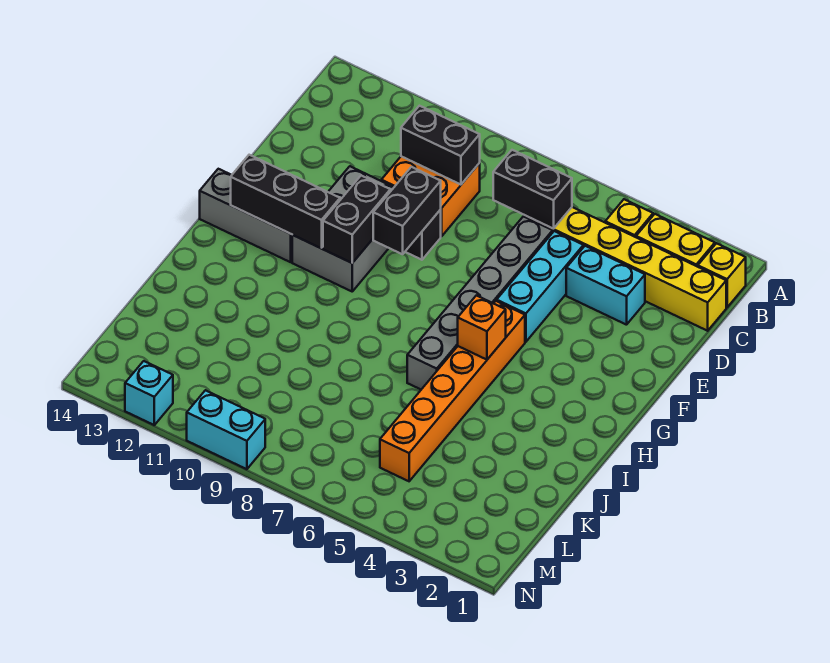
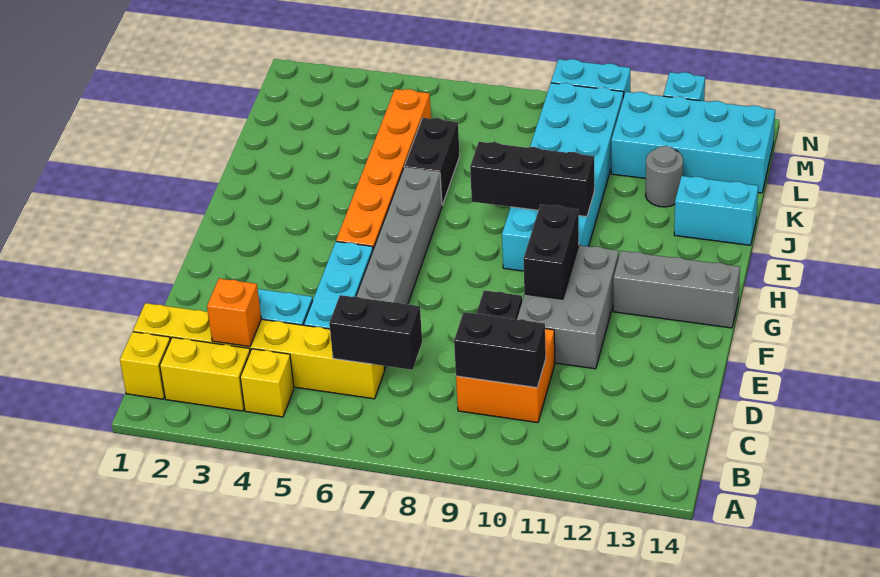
black 1x2 brick [373,167,441,254] -> black 1x2 brick moved to [404,118,460,205]
black 1x3 brick [231,155,340,248] -> black 1x3 brick moved to [470,142,594,217]
orange 1x1 brick [458,295,506,360] -> orange 1x1 brick moved to [207,279,261,347]
none -> cyan 2x6 brick [502,83,624,271]
none -> cyan 1x2 brick [674,176,758,245]
none -> grey 1x1 round brick [645,146,683,207]
none -> cyan 2x4 brick [611,92,775,193]

